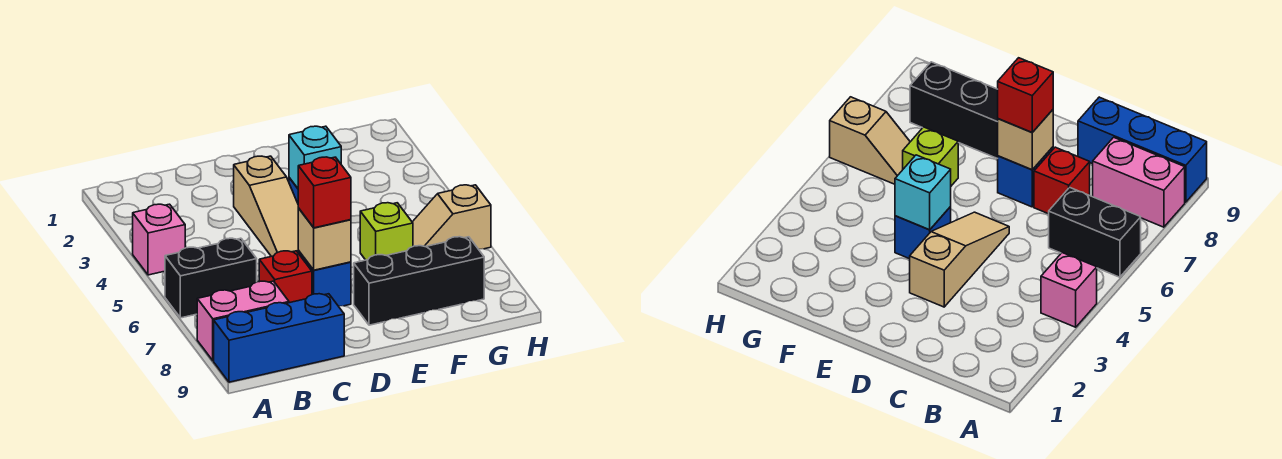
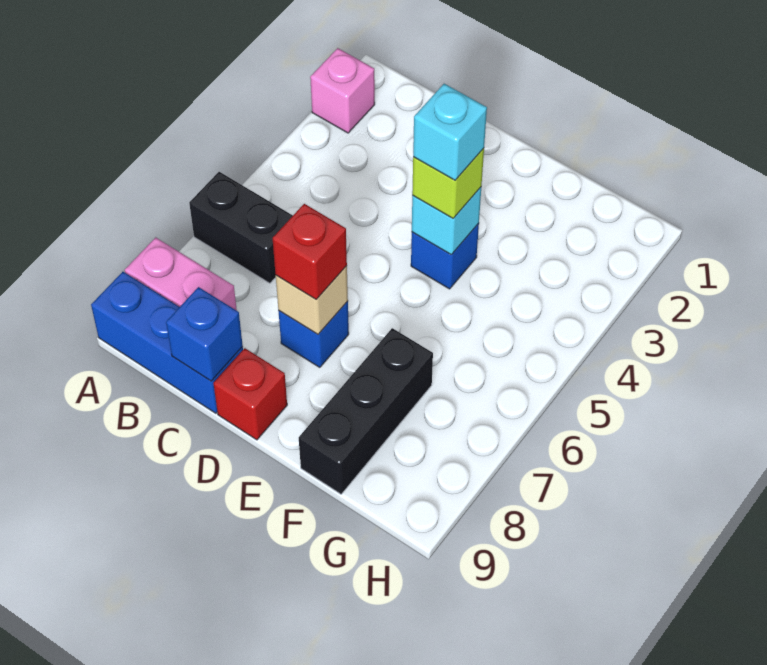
pink 1x1 brick [133,204,185,275] -> pink 1x1 brick moved to [310,48,375,133]
red 1x1 brick [259,251,312,303] -> red 1x1 brick moved to [213,348,287,440]
none -> blue 1x1 brick [166,287,243,381]
tan 1x3 slope [234,156,299,256] -> none
none -> cyan 1x1 brick [413,84,487,180]
black 1x3 brick [354,237,484,325] -> black 1x3 brick turned to [299,328,433,494]
lime 1x1 brick [360,203,413,260] -> lime 1x1 brick moved to [412,148,484,218]
tan 1x2 slope [412,185,491,249] -> none

